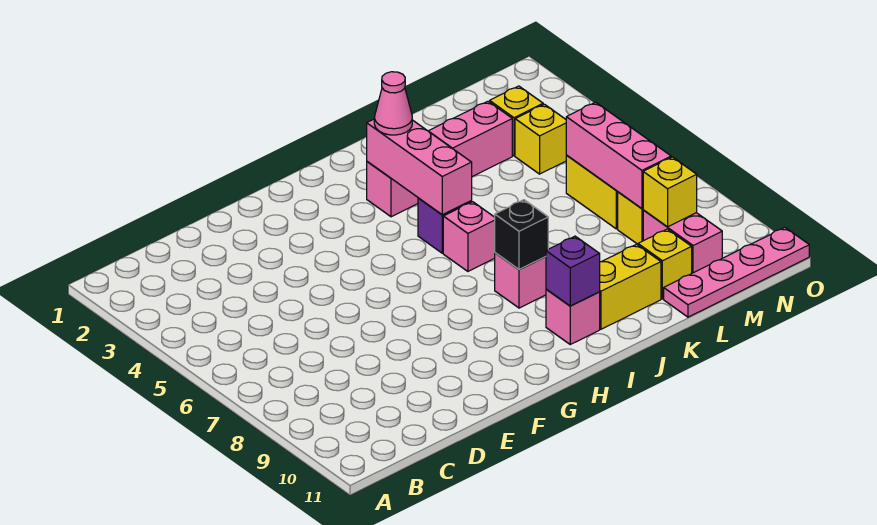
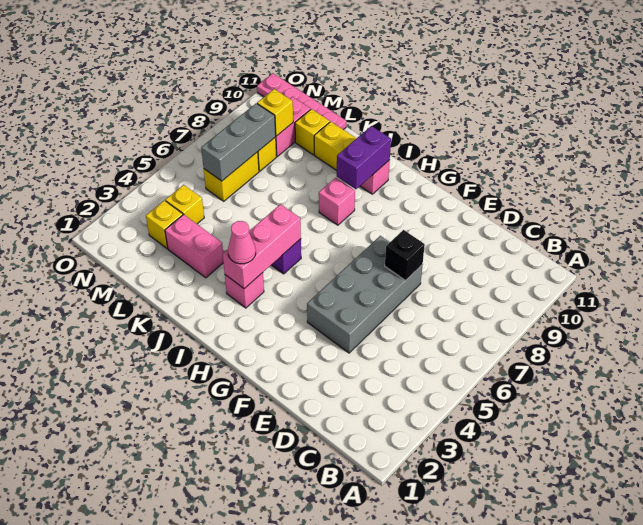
none -> grey 2x4 brick [307,236,422,353]
pink 1x1 brick [443,202,495,271] -> none
black 1x1 brick [495,200,548,270] -> black 1x1 brick moved to [385,230,425,280]
purple 1x1 brick [546,236,600,306] -> purple 1x2 brick [337,126,391,189]
pink 1x3 brick [566,102,671,209] -> grey 1x3 brick [201,103,276,181]

